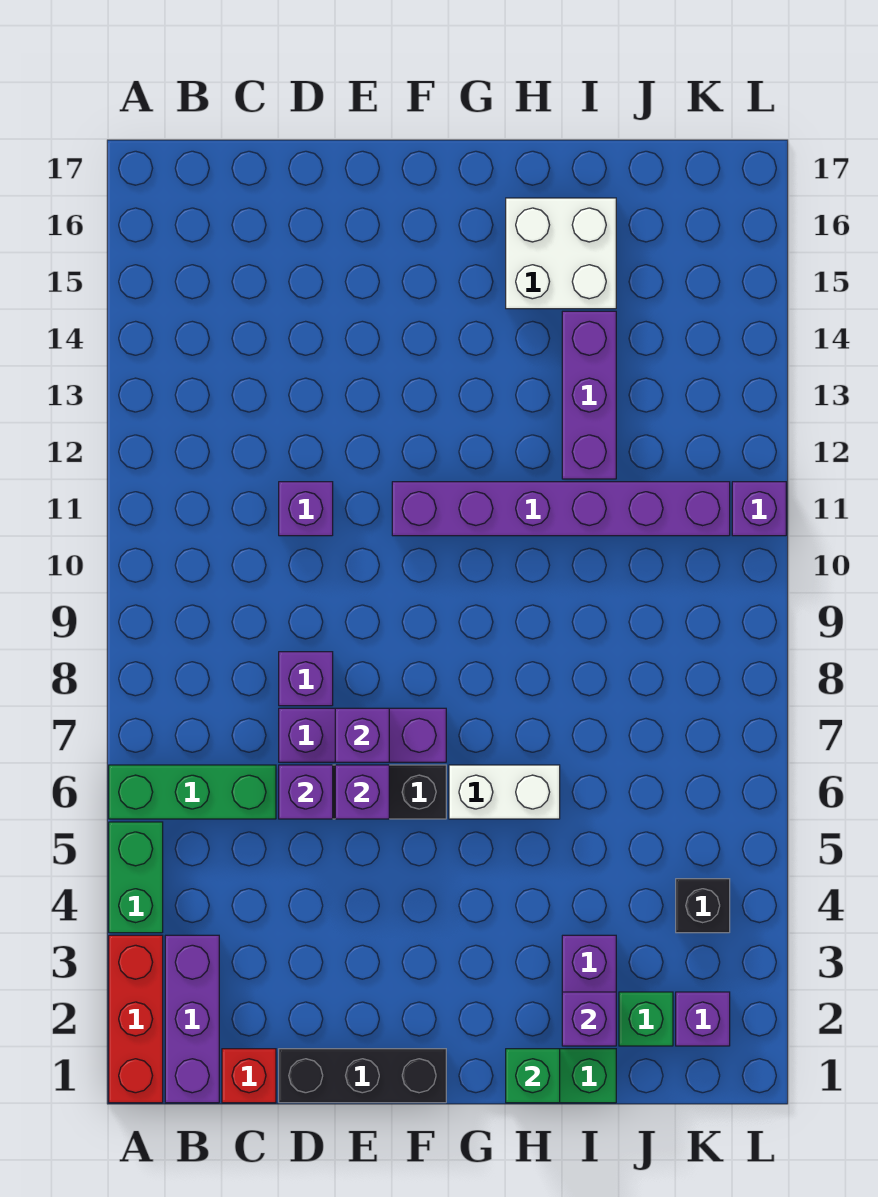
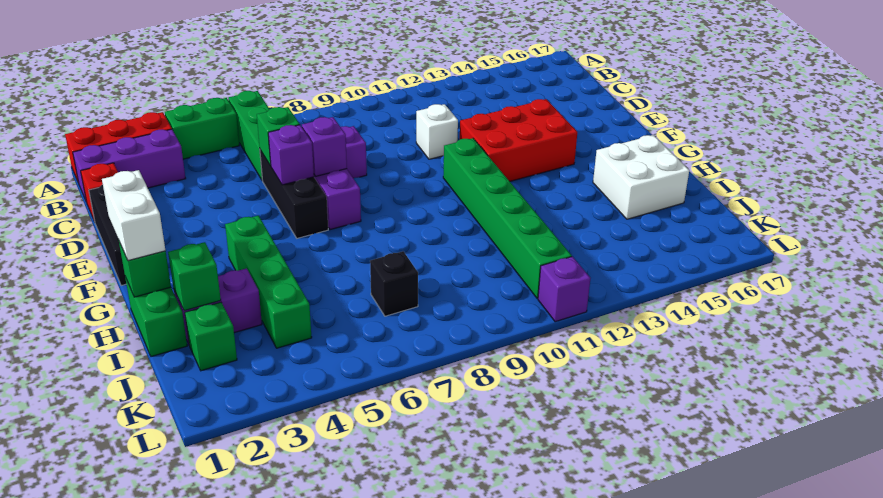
purple 1x1 brick [279,765,333,819] -> green 1x1 brick [257,107,300,166]
purple 1x1 brick [279,482,333,536] -> white 1x1 brick [416,104,458,159]
none -> red 2x3 brick [460,99,577,181]
purple 1x6 brick [392,482,730,536] -> green 1x6 brick [443,138,572,299]
none -> green 1x4 brick [225,216,312,348]
white 1x2 brick [449,765,560,819] -> white 1x2 brick moved to [102,170,166,261]
purple 1x1 brick [562,992,616,1046] -> green 1x1 brick [168,242,221,311]
purple 1x3 brick [562,311,616,479] -> none
purple 1x1 brick [676,992,730,1046] -> none
black 1x1 brick [676,879,730,933] -> black 1x1 brick moved to [370,251,418,316]

